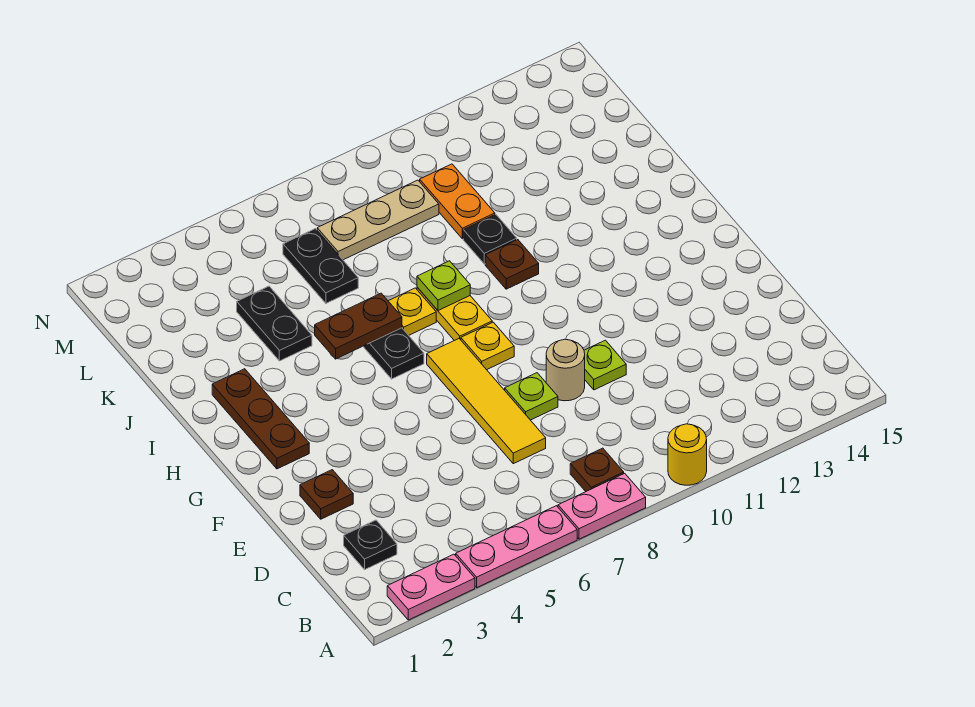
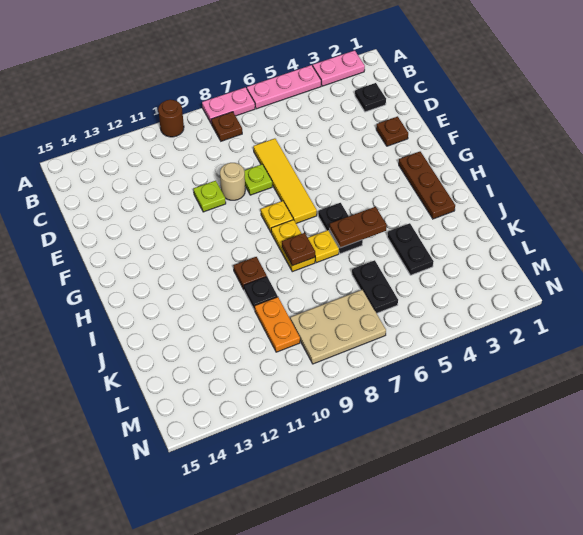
yellow 1x1 round brick [668,424,707,485] -> brown 1x1 round brick [158,100,184,137]
lime 1x1 plate [417,261,470,310] -> brown 1x1 plate [282,233,315,266]
tan 1x3 plate [317,180,439,260] -> tan 2x3 plate [290,290,386,364]

